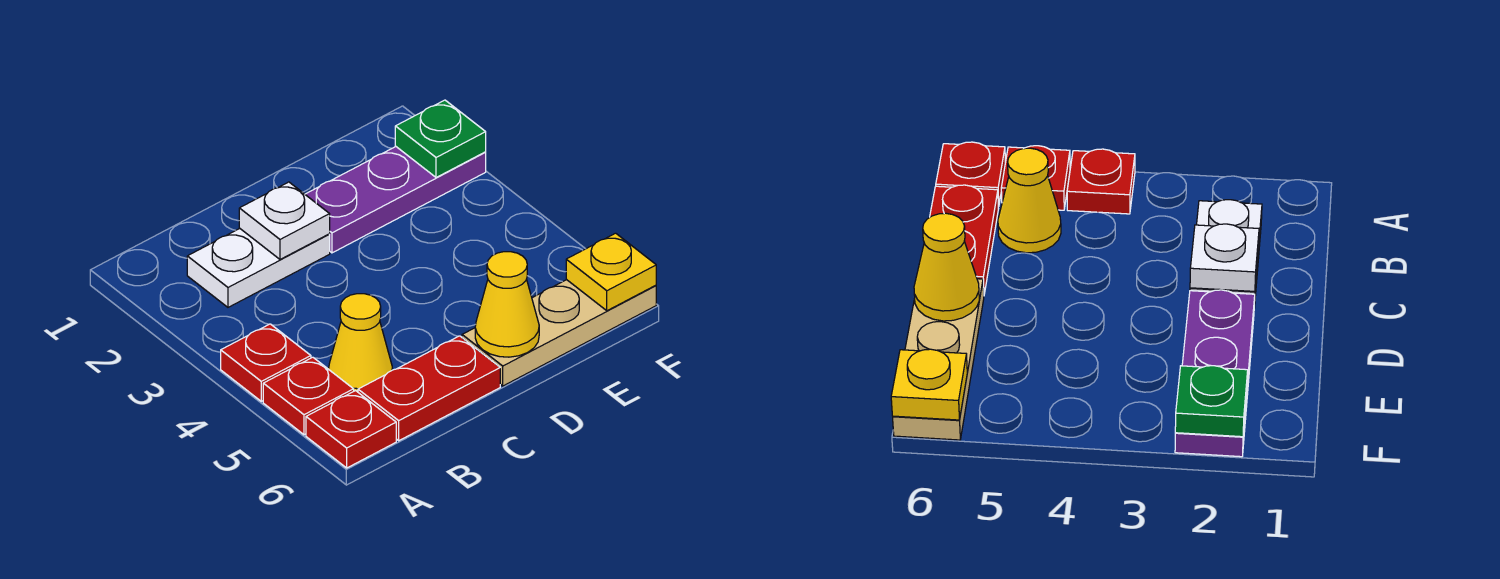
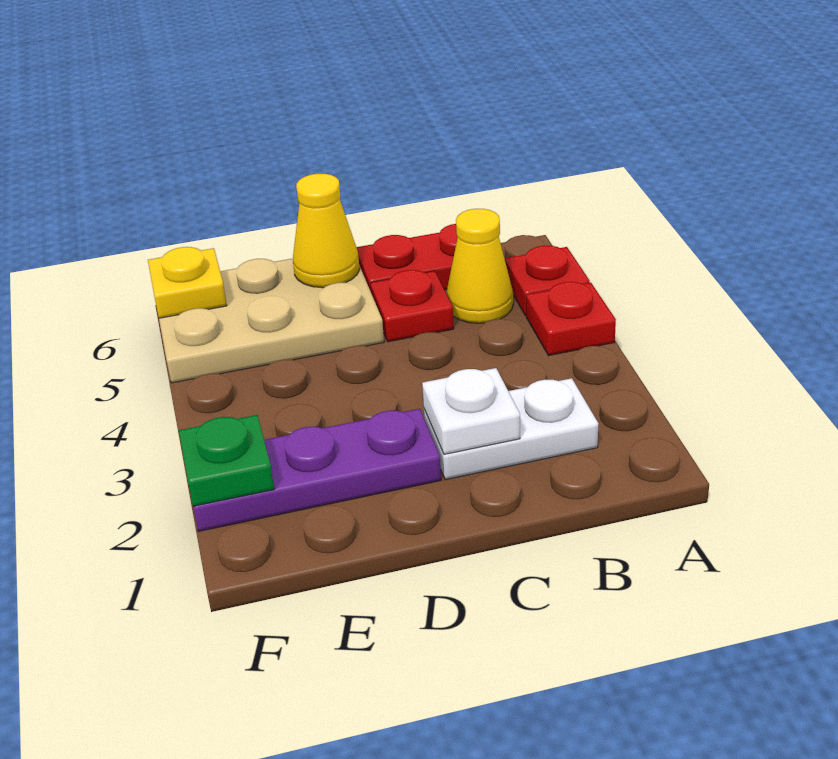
red 1x1 plate [306,391,396,468] -> red 1x1 plate moved to [370,270,454,342]
tan 1x3 plate [462,280,656,386] -> tan 2x3 plate [159,259,384,383]

